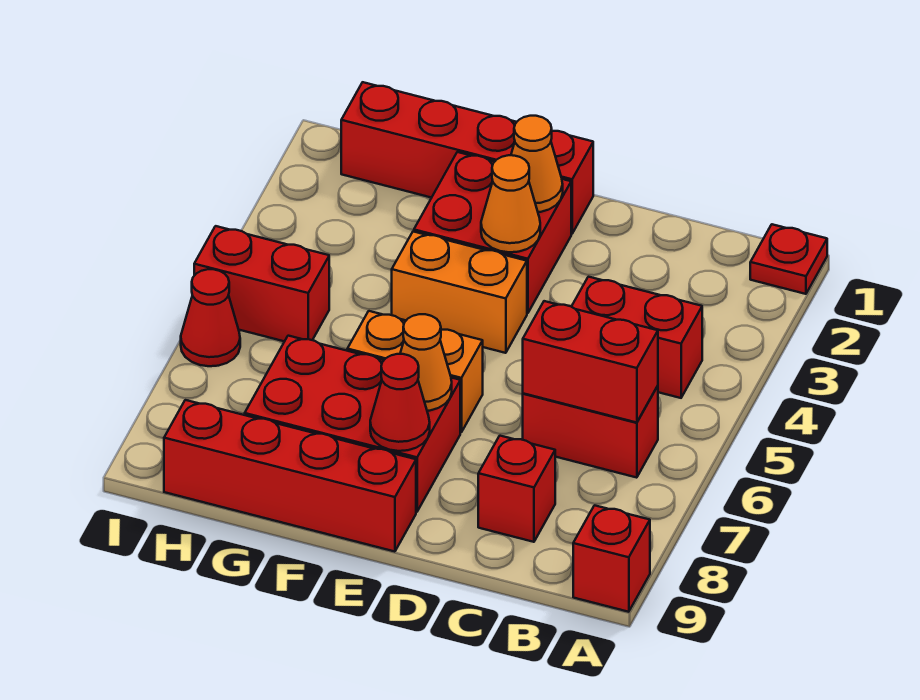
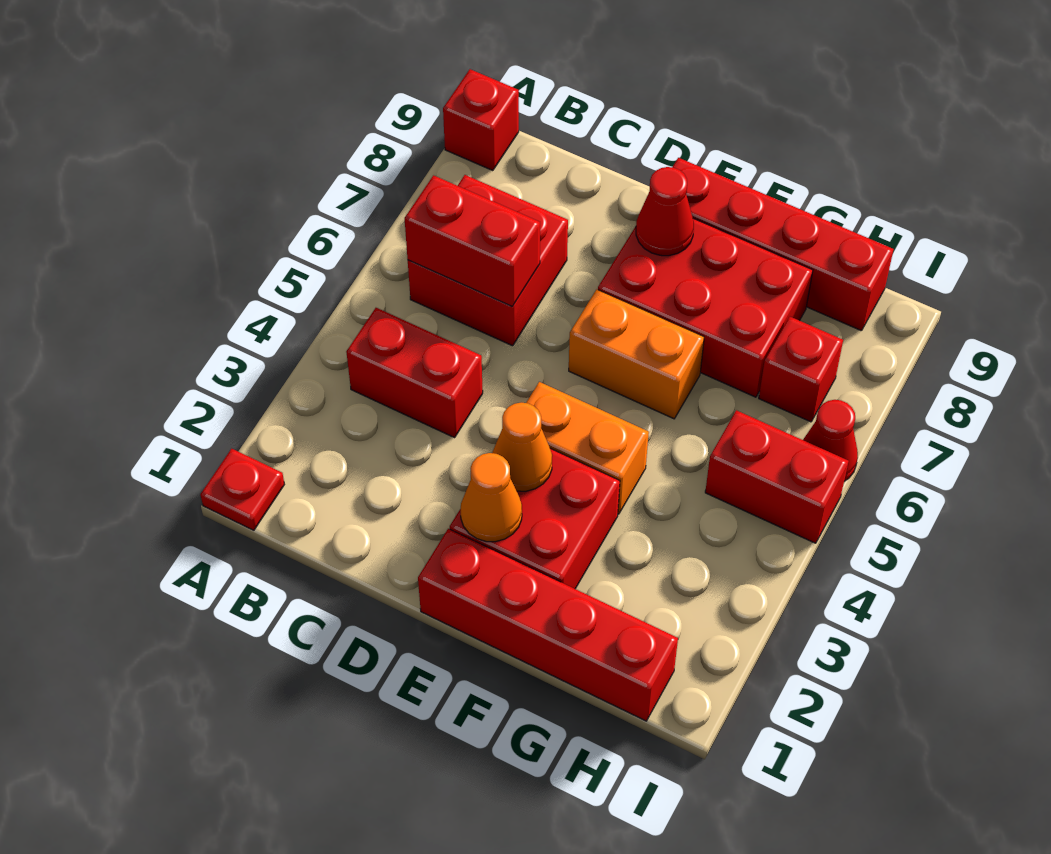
red 1x2 brick [523,386,658,478] -> red 2x2 brick [408,175,568,346]
red 1x1 brick [478,436,555,542] -> red 1x1 brick moved to [759,317,843,422]
orange 1x1 cone [400,314,452,411] -> none

